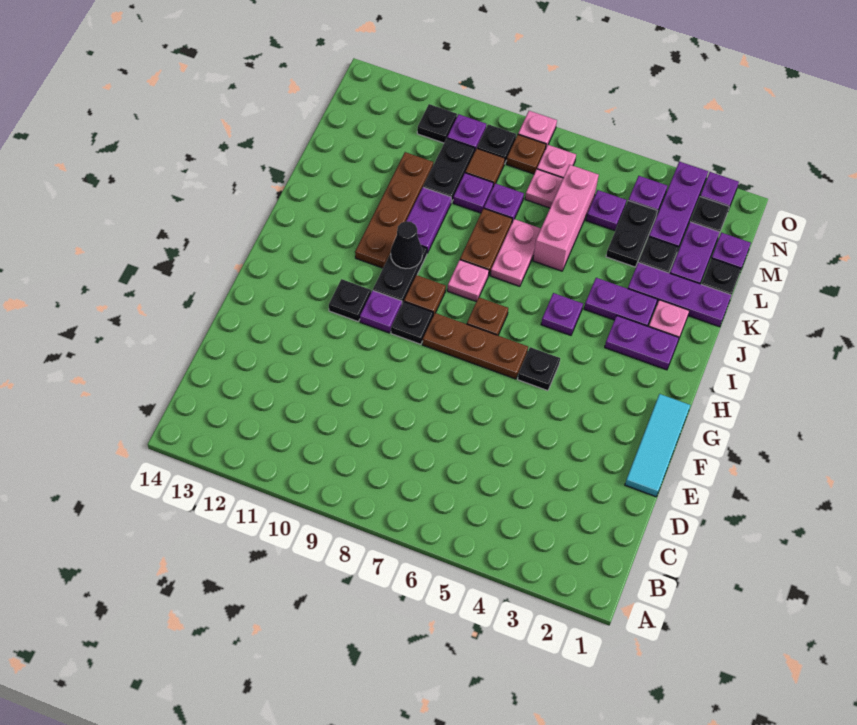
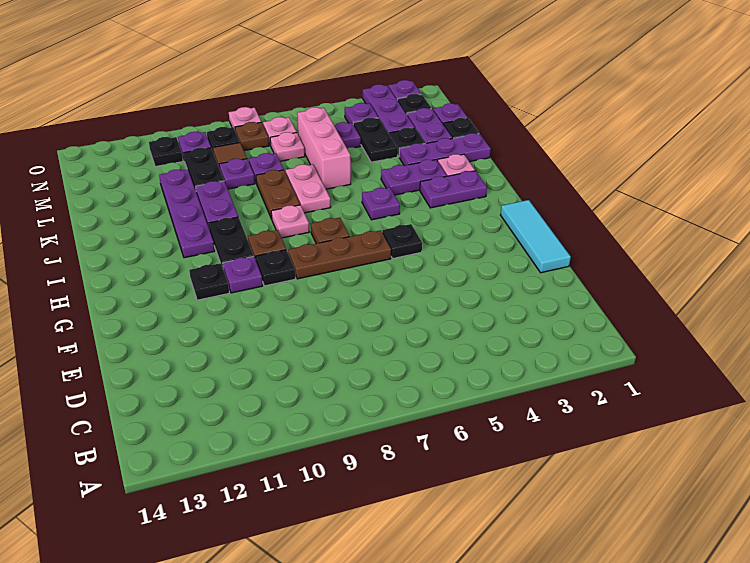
black 1x1 cone [391,221,422,269] -> none
brown 1x4 plate [355,152,433,268] -> purple 1x4 plate [159,169,215,258]

